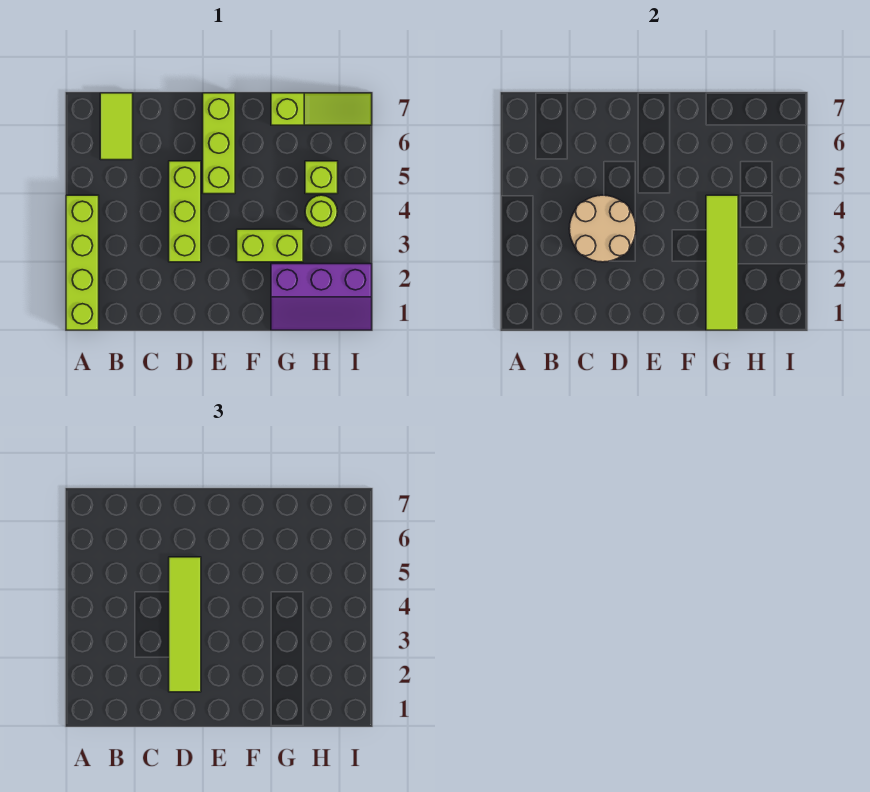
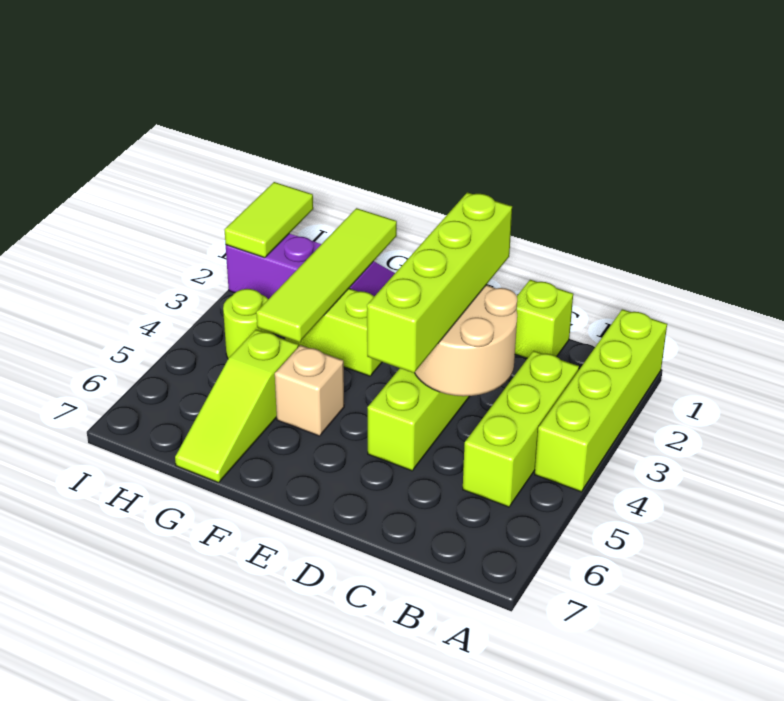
lime 1x2 tile [100,93,133,160] -> lime 1x2 tile moved to [225,182,313,258]
lime 1x4 tile [169,557,201,692] -> lime 1x4 brick [367,192,512,373]
lime 1x3 brick [203,93,235,194] -> lime 1x3 brick moved to [463,351,579,507]
none -> tan 1x1 brick [275,345,344,436]
lime 1x3 slope [271,93,372,125] -> lime 1x3 slope turned to [175,330,298,483]
lime 1x1 brick [305,161,338,194] -> lime 1x1 brick moved to [515,280,573,358]

